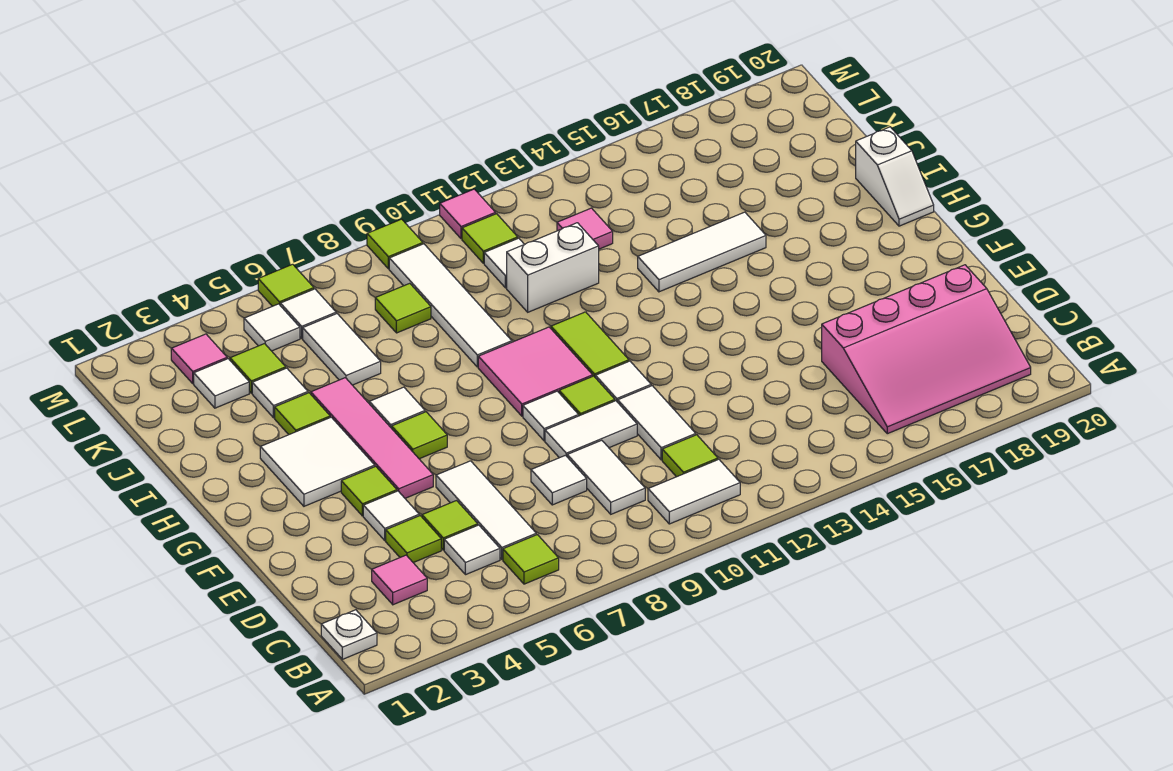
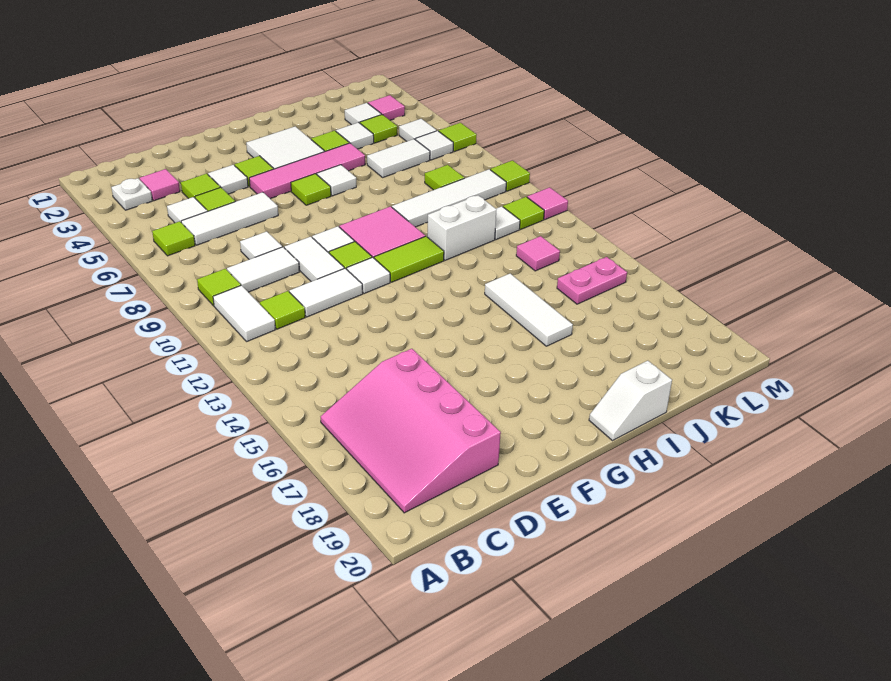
white 1x1 plate [321,610,377,659] -> white 1x1 plate moved to [111,178,152,210]
none -> lime 1x1 tile [197,269,241,306]
white 1x2 brick [507,223,599,312] -> white 1x2 brick turned to [427,195,496,260]
none -> pink 1x2 plate [557,257,627,304]

